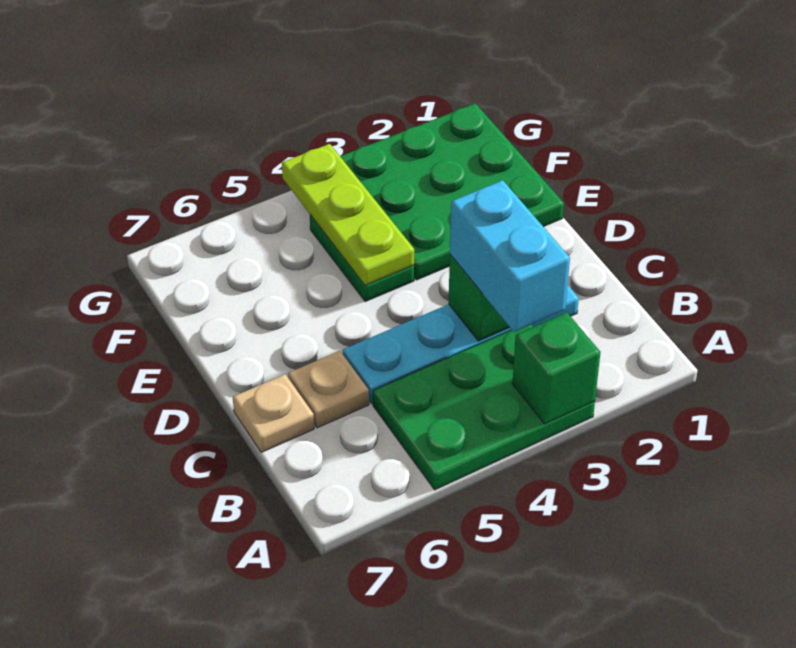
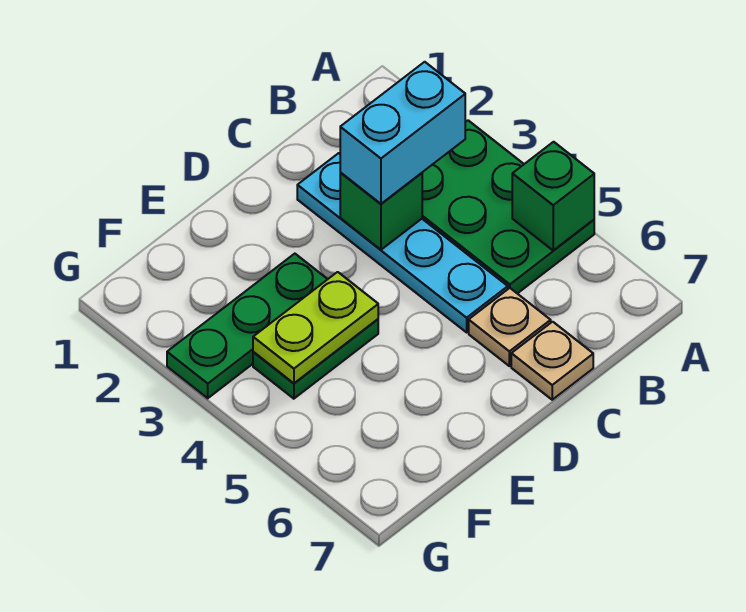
green 1x1 brick [512,312,601,424] -> green 1x1 brick moved to [512,142,594,251]
green 3x3 plate [340,103,564,280] -> green 1x3 plate [167,254,328,398]
lime 1x3 plate [282,144,414,285] -> lime 1x2 plate [253,272,378,383]

